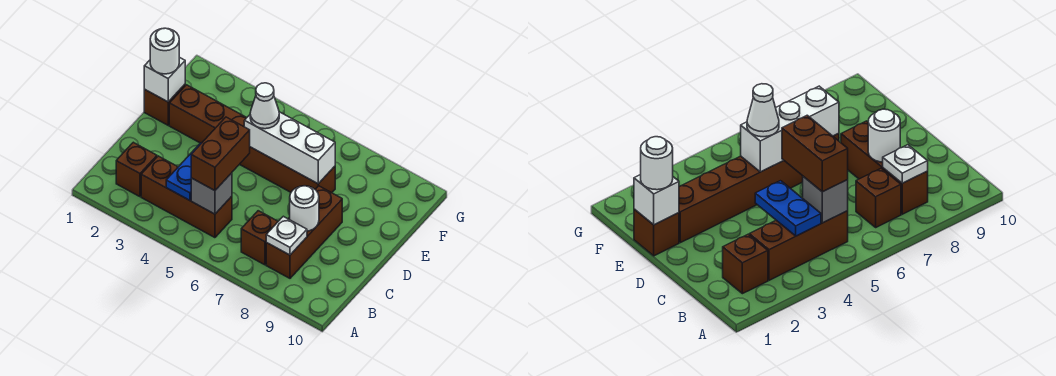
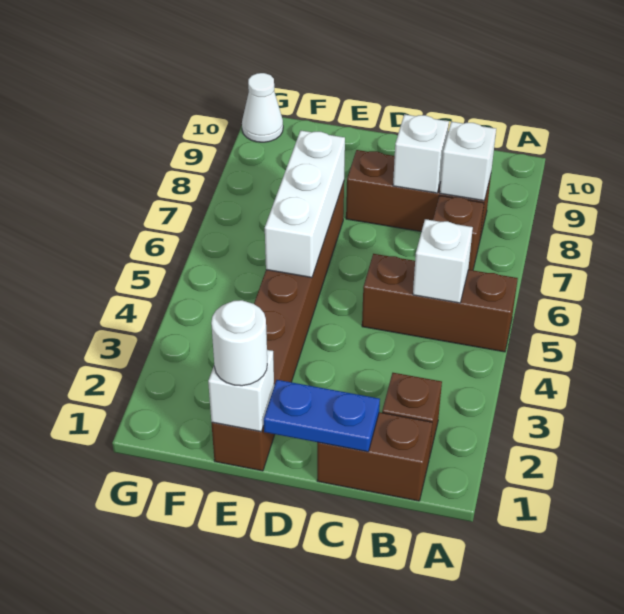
brown 1x3 brick [141,156,232,238] -> brown 1x3 brick turned to [362,254,518,352]
blue 1x2 plate [166,143,201,200] -> blue 1x2 plate moved to [264,380,380,452]
grey 1x1 brick [191,173,232,214] -> white 1x1 brick [413,219,473,303]
brown 1x2 brick [191,117,250,191] -> brown 1x2 brick moved to [317,412,432,501]
white 1x1 plate [266,216,307,255] -> white 1x1 brick [440,122,496,201]
white 1x1 round brick [290,186,319,231] -> white 1x1 brick [393,114,449,193]
white 1x1 cone [250,83,279,129] -> white 1x1 cone moved to [242,73,283,142]

